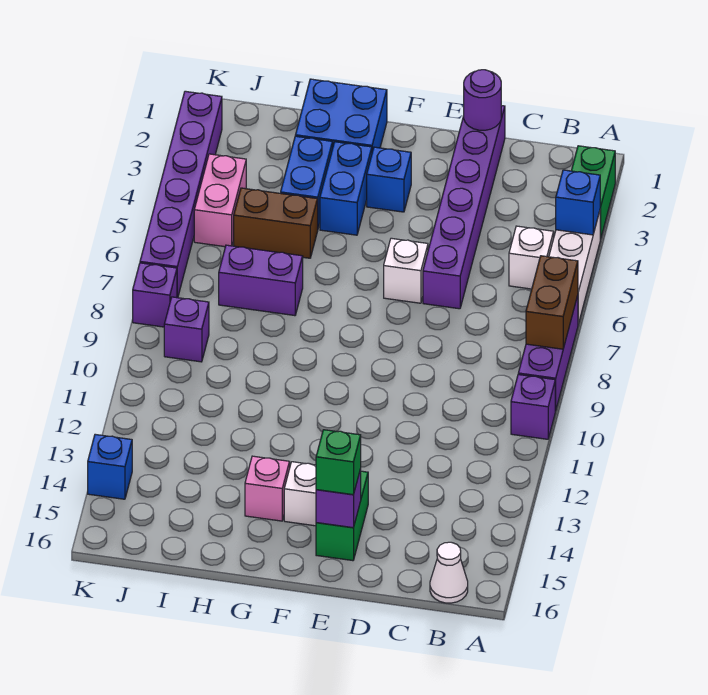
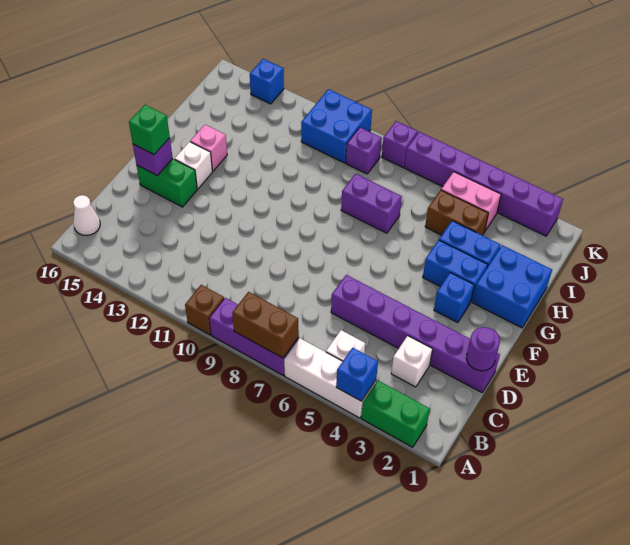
purple 1x1 brick [511,375,555,439] -> brown 1x1 brick [185,285,224,335]
white 1x1 brick [384,238,428,303] -> white 1x1 brick moved to [391,336,432,387]
brown 1x2 brick [234,188,318,258] -> brown 1x2 brick turned to [425,190,488,235]
purple 1x2 brick [219,245,303,316] -> purple 1x2 brick turned to [341,174,402,233]
none -> blue 2x2 brick [301,89,372,163]

